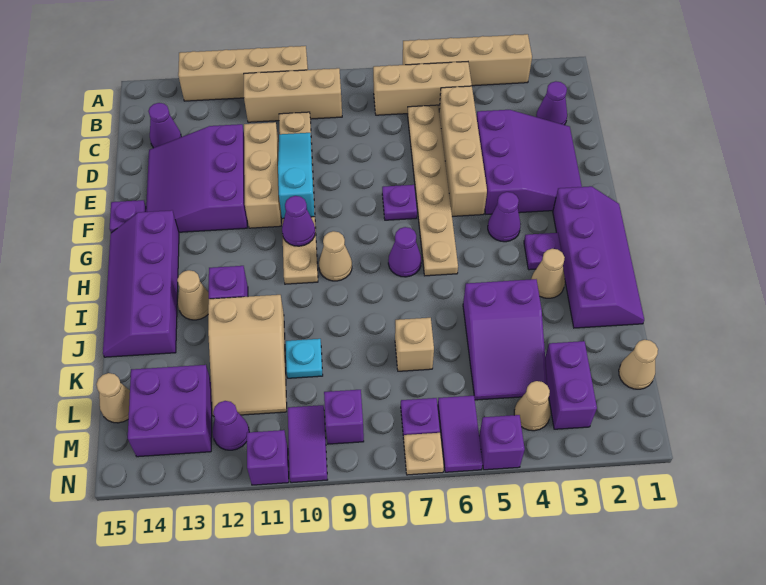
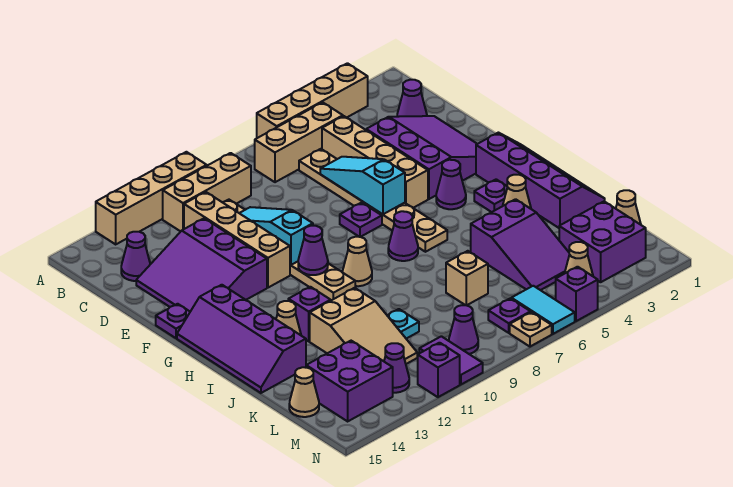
none -> cyan 1x3 slope [320,157,405,214]
tan 1x3 brick [244,122,281,228] -> tan 1x4 brick [184,192,290,288]
purple 1x2 brick [545,341,597,429] -> purple 2x2 brick [559,201,646,282]
purple 1x2 tile [438,396,483,472] -> cyan 1x2 tile [511,286,575,334]
purple 1x1 brick [324,390,364,444] -> purple 1x1 cone [449,305,478,354]

